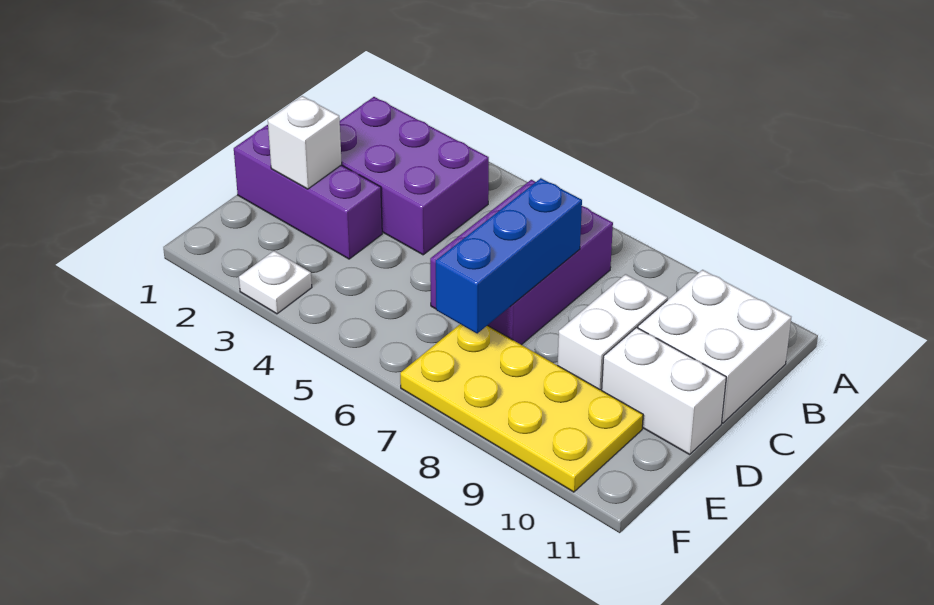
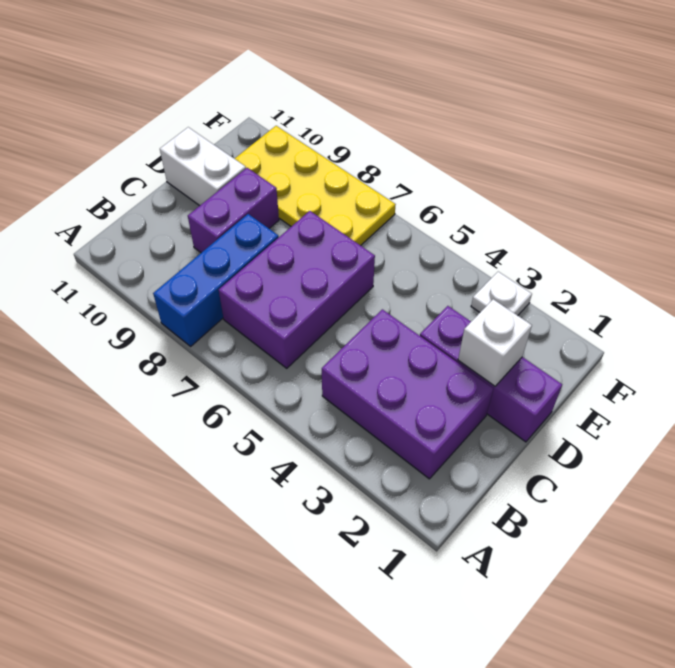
white 2x2 brick [638,270,791,423] -> none
blue 1x3 brick [436,178,582,334] -> blue 1x3 brick moved to [153,214,279,346]
white 1x2 brick [558,274,668,390] -> purple 1x2 brick [188,168,279,253]

